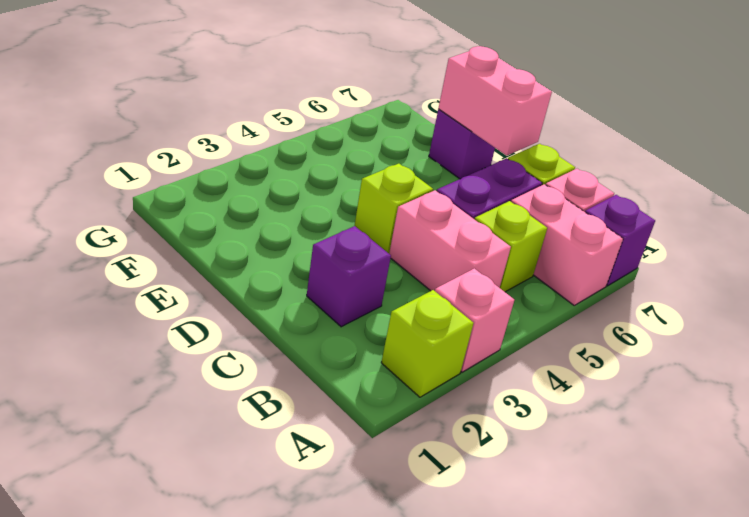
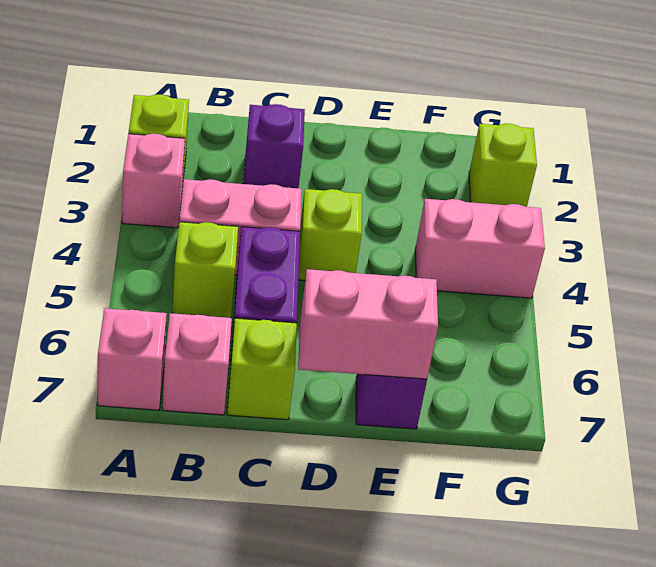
pink 1x2 brick [511,184,623,305] -> pink 1x2 brick moved to [415,199,545,298]
purple 1x1 brick [585,195,655,286] -> pink 1x1 brick [98,308,167,410]
none -> lime 1x1 brick [469,123,537,207]

